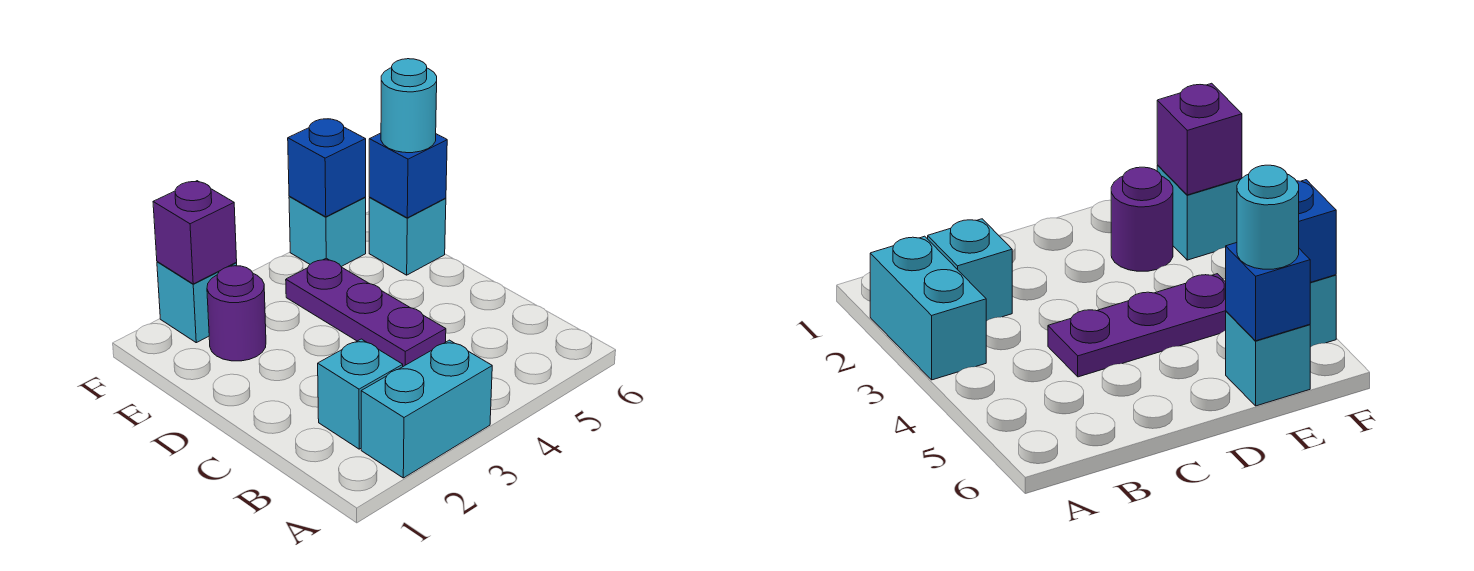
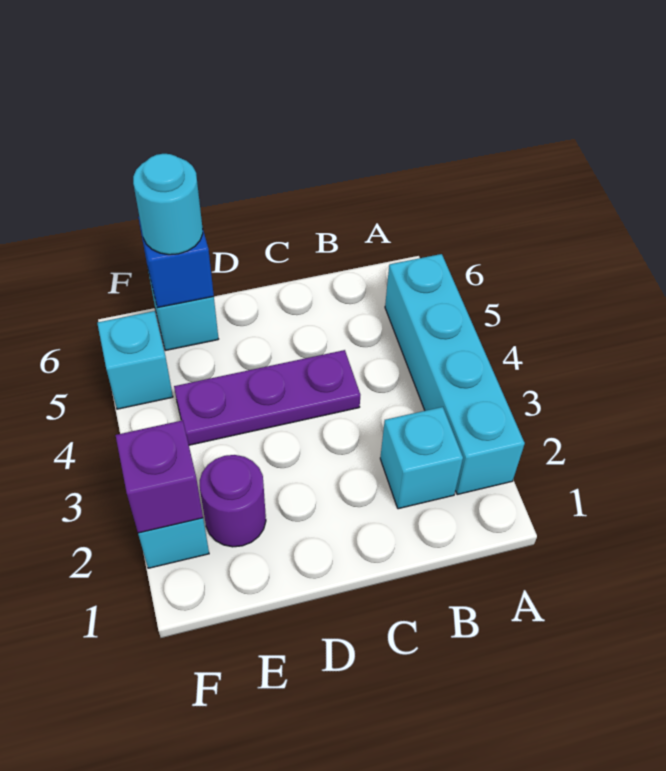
cyan 1x2 brick [361,340,492,478] -> cyan 1x4 brick [385,254,525,495]
blue 1x1 brick [288,119,366,217] -> none

